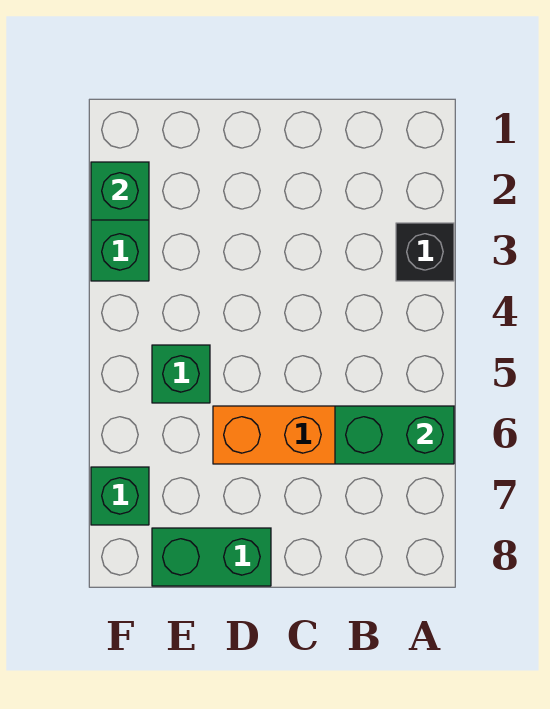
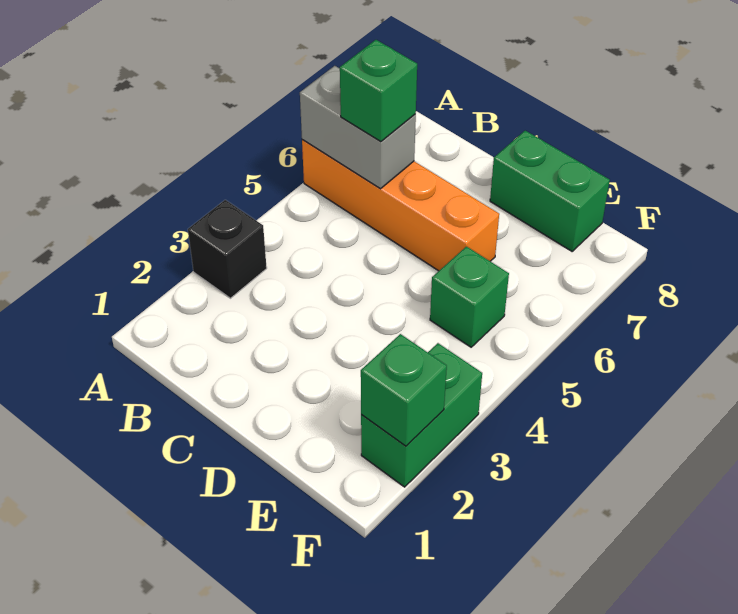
green 1x2 brick [335,406,454,464] -> grey 1x2 brick [300,66,416,189]
green 1x1 brick [91,467,149,525] -> green 1x1 brick moved to [340,40,417,142]

